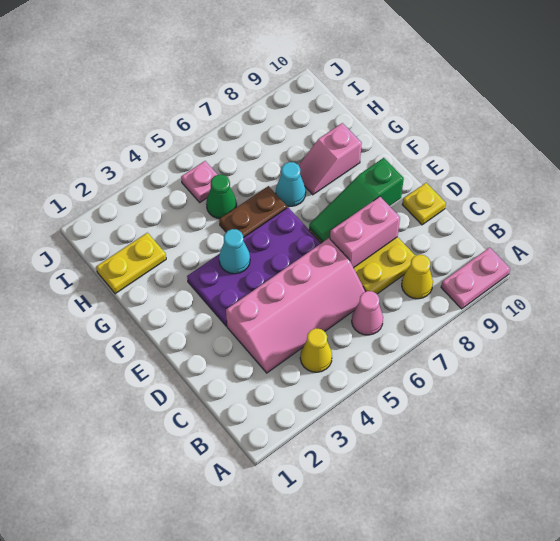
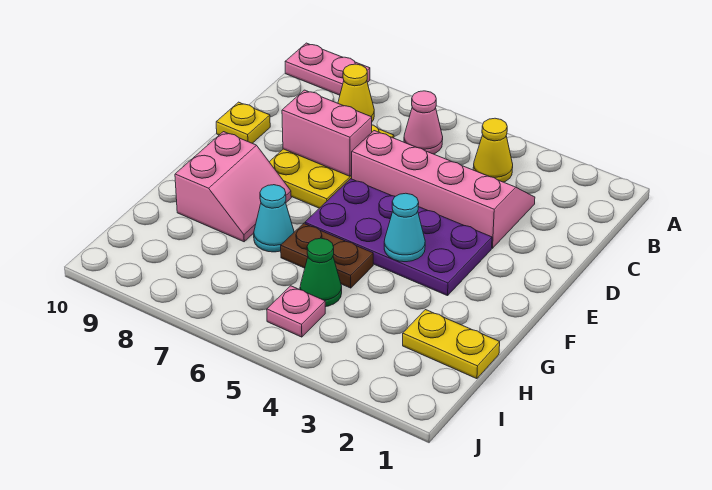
green 1x3 slope [309,158,404,242] -> none
pink 1x2 slope [299,123,362,195] -> pink 2x2 slope [175,132,291,242]

